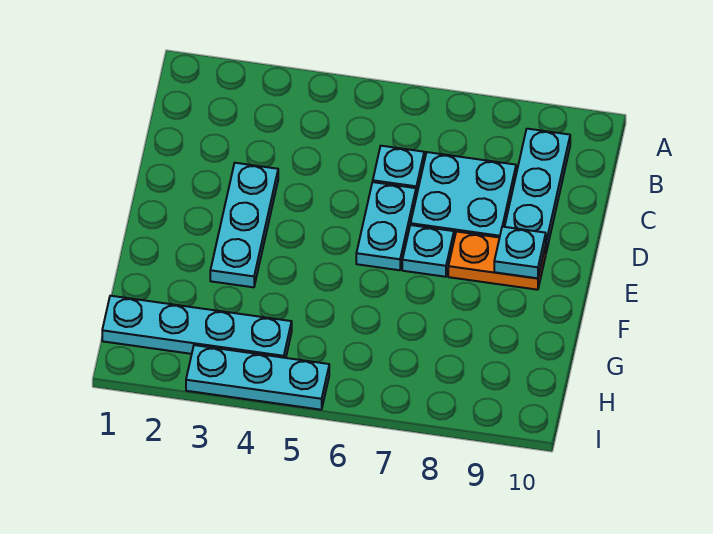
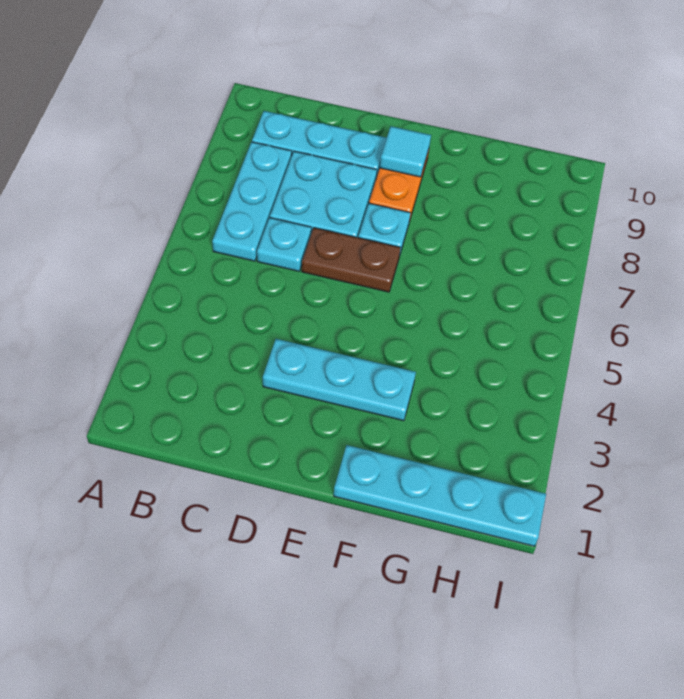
cyan 1x2 plate [356,182,416,270] -> brown 1x2 plate [302,228,400,292]
cyan 1x1 plate [494,227,546,278] -> cyan 1x1 tile [380,126,431,177]
cyan 1x4 plate [102,296,292,358] -> cyan 1x4 plate turned to [334,445,546,546]
cyan 1x3 plate [186,345,329,410] -> cyan 1x3 plate moved to [212,142,292,261]

